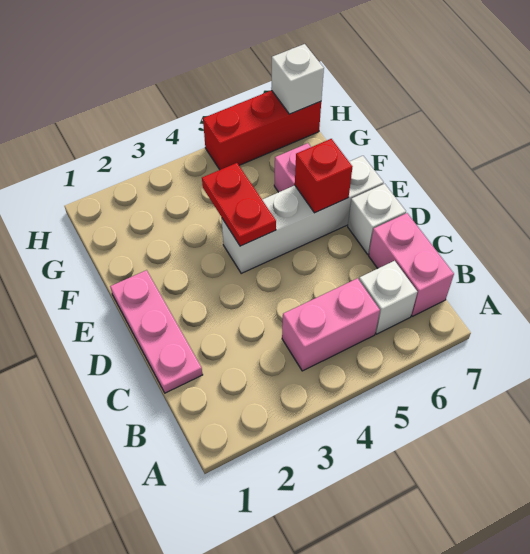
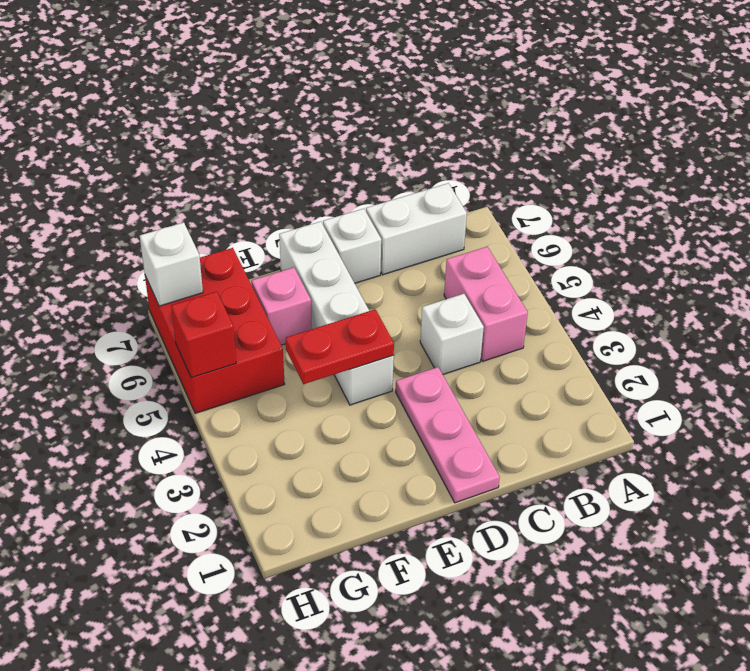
white 1x1 brick [359,261,417,334] -> white 1x1 brick moved to [420,294,484,374]
pink 1x2 brick [369,213,454,316] -> white 1x2 brick [366,183,467,275]
pink 1x3 plate [110,270,203,393] -> pink 1x3 plate turned to [396,367,500,503]
red 1x1 brick [295,139,352,213] -> red 1x1 brick moved to [171,292,236,378]
red 1x3 brick [203,90,321,170] -> red 2x3 brick [145,248,285,413]

